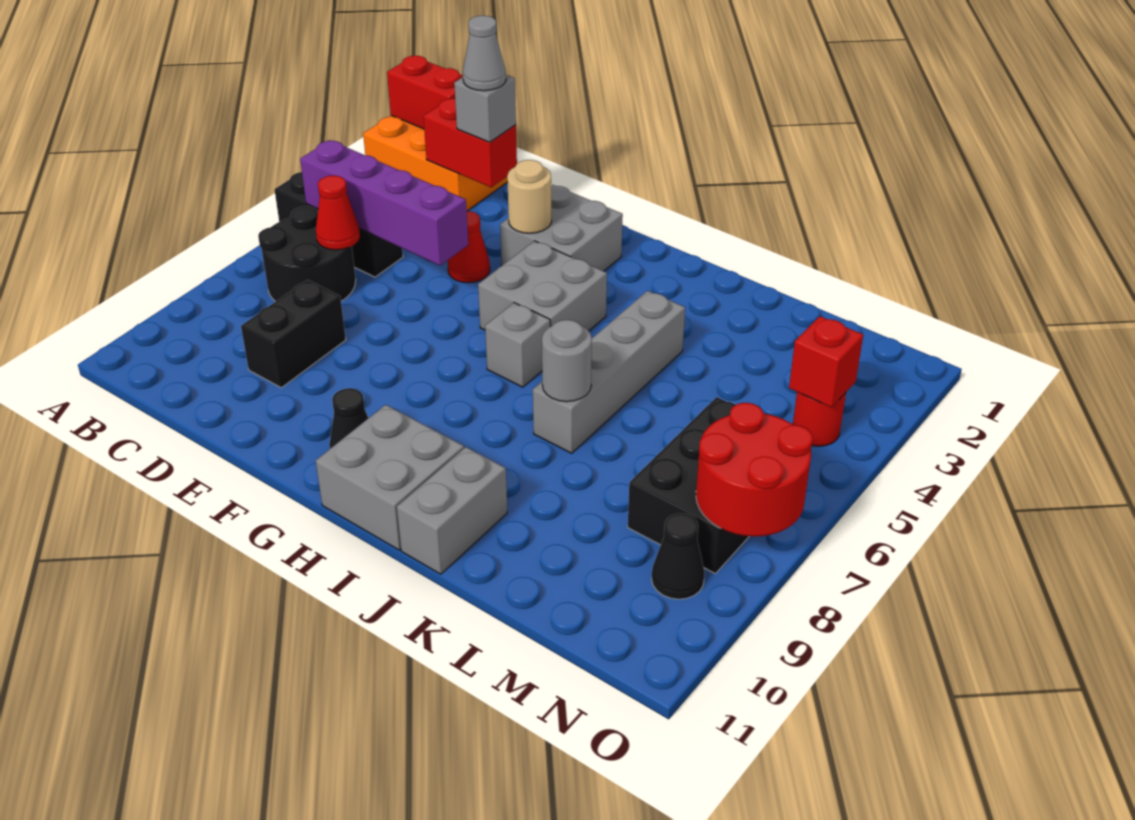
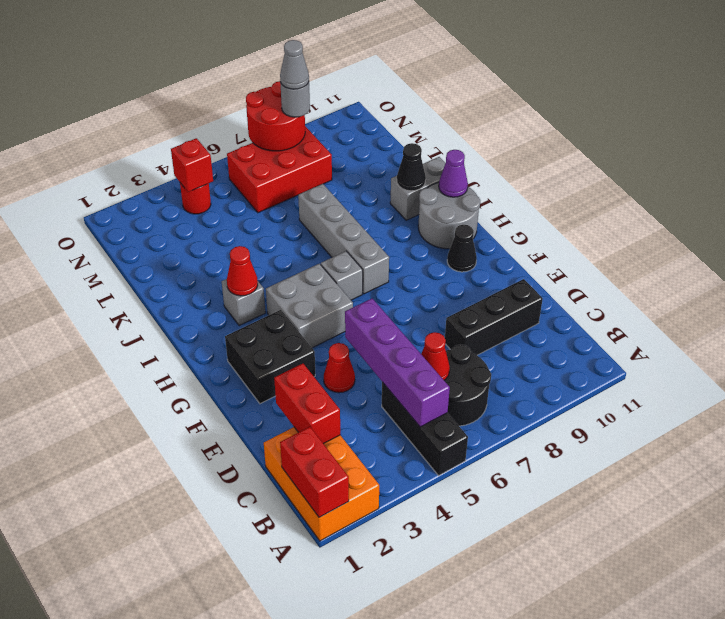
grey 1x1 brick [454,75,516,142] -> grey 1x1 brick moved to [222,279,265,326]
grey 1x1 cone [463,16,506,91] -> grey 1x1 cone moved to [280,40,309,89]
black 1x2 brick [241,280,346,388] -> black 1x3 brick [445,279,543,355]
grey 2x2 brick [500,185,623,271] -> black 2x2 brick [225,310,315,404]
tan 1x1 round brick [507,160,552,233] -> none
grey 2x2 brick [316,405,464,550] -> grey 2x2 round brick [418,183,480,249]
none -> red 1x1 cone [227,246,258,296]
none -> purple 1x1 cone [439,150,468,197]
grey 1x4 brick [533,291,685,453] -> grey 1x4 brick turned to [298,184,389,294]
grey 1x1 round brick [542,320,592,402] -> grey 1x1 round brick moved to [280,82,310,117]
black 2x3 brick [628,397,749,573] -> red 2x3 brick [227,126,332,213]
black 1x1 cone [652,514,705,599] -> black 1x1 cone moved to [397,143,426,191]

